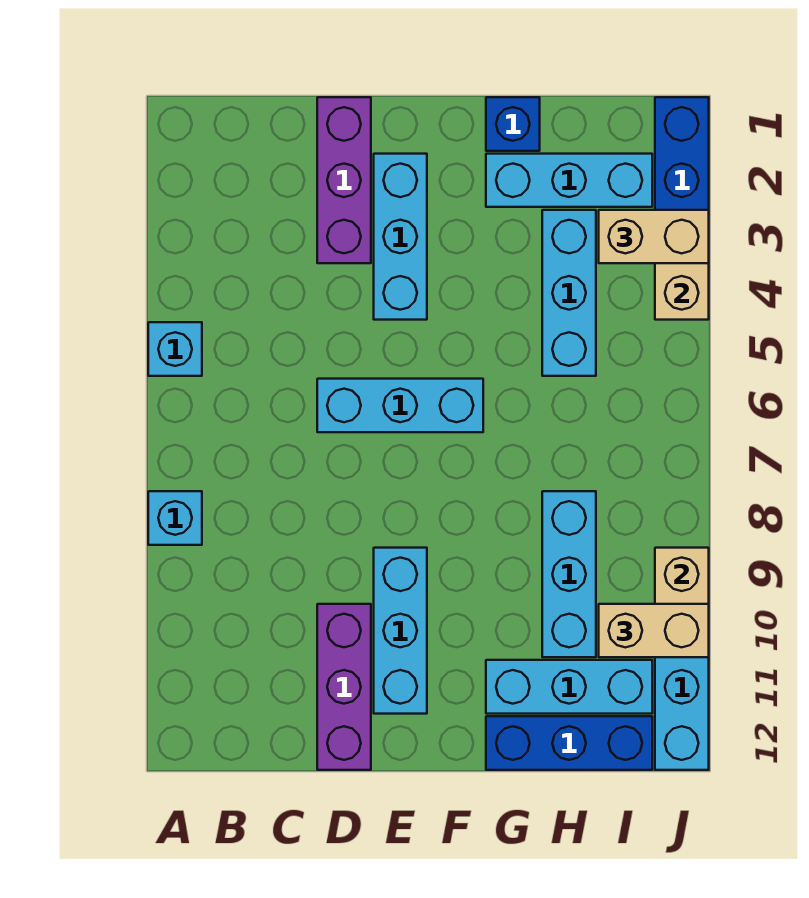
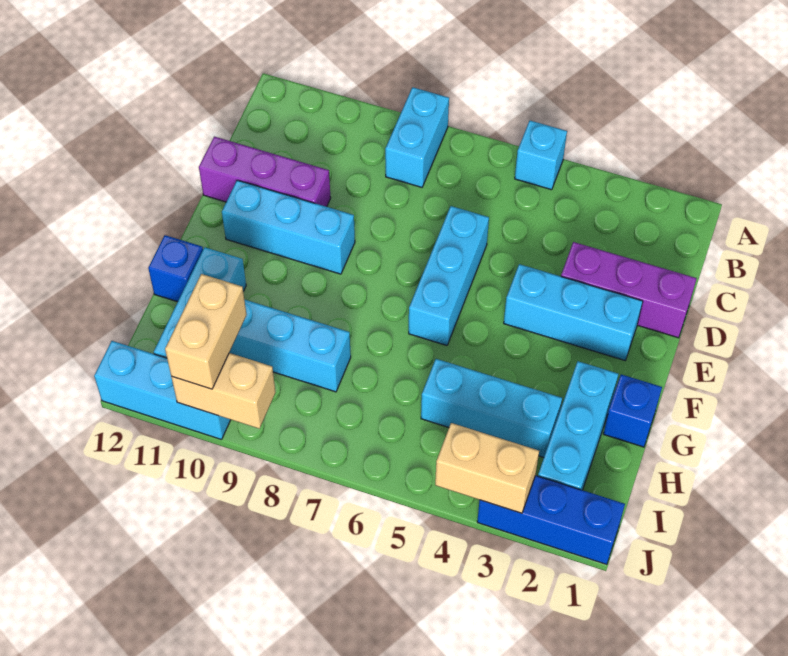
cyan 1x1 brick [148,491,202,545] -> cyan 1x2 brick [385,87,449,187]
blue 1x3 brick [486,716,652,770] -> blue 1x1 brick [148,235,203,302]
tan 1x2 brick [599,210,709,263] -> none

